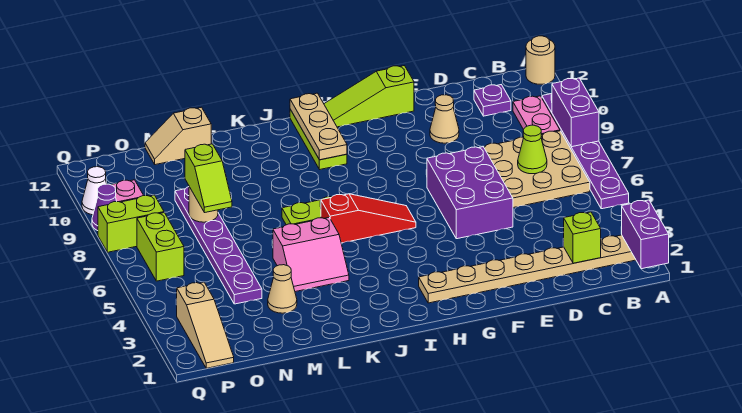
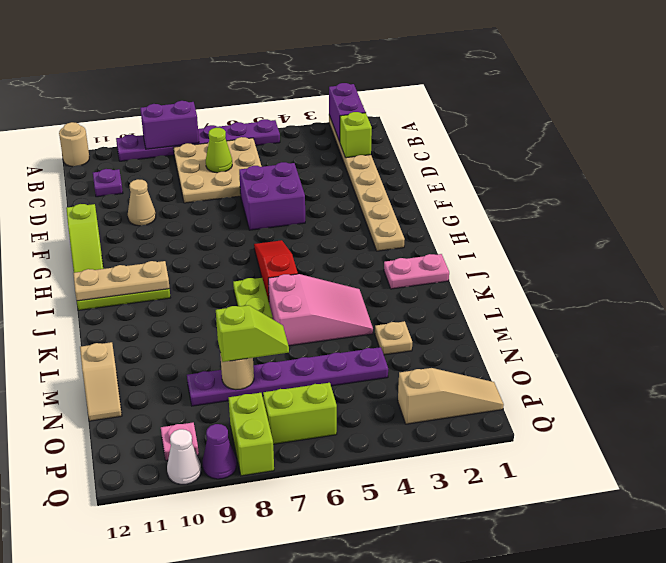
purple 1x2 brick [621,200,669,269] -> purple 1x2 brick turned to [329,83,365,142]
pink 1x2 plate [513,96,560,135] -> pink 1x2 plate moved to [384,254,449,289]
purple 2x3 brick [427,147,513,239] -> purple 2x2 brick [239,162,305,230]
pink 2x2 slope [273,218,349,292] -> pink 2x3 slope [268,274,373,346]
tan 1x1 cone [268,265,297,313] -> tan 1x1 plate [375,321,412,355]

